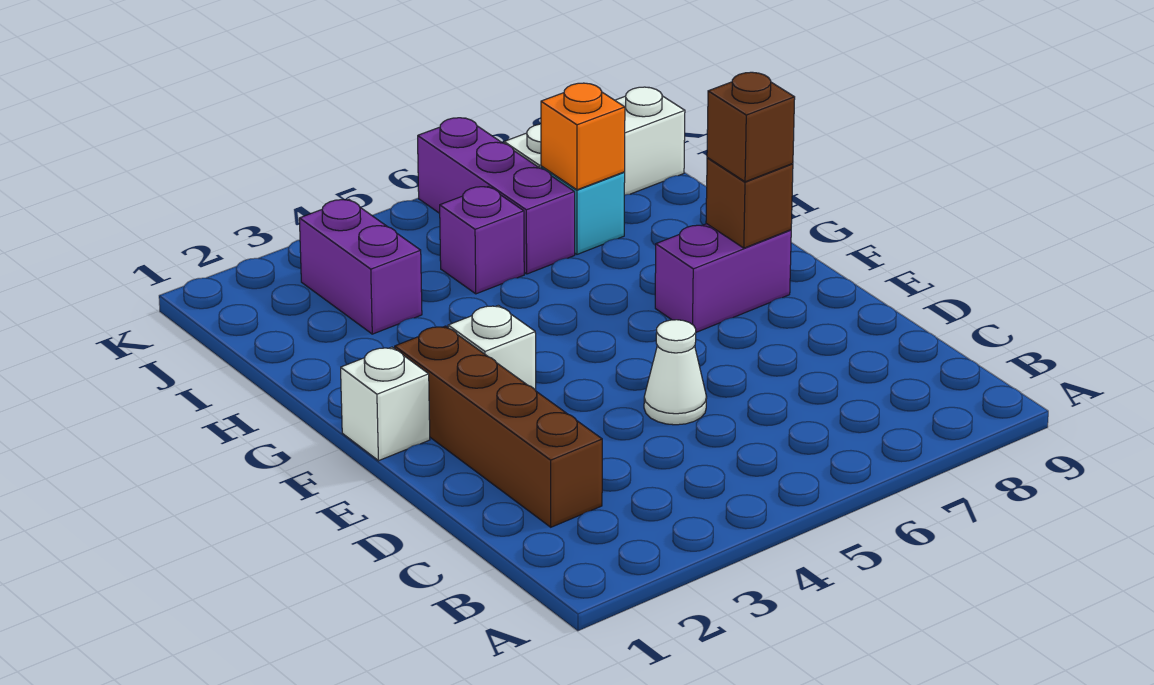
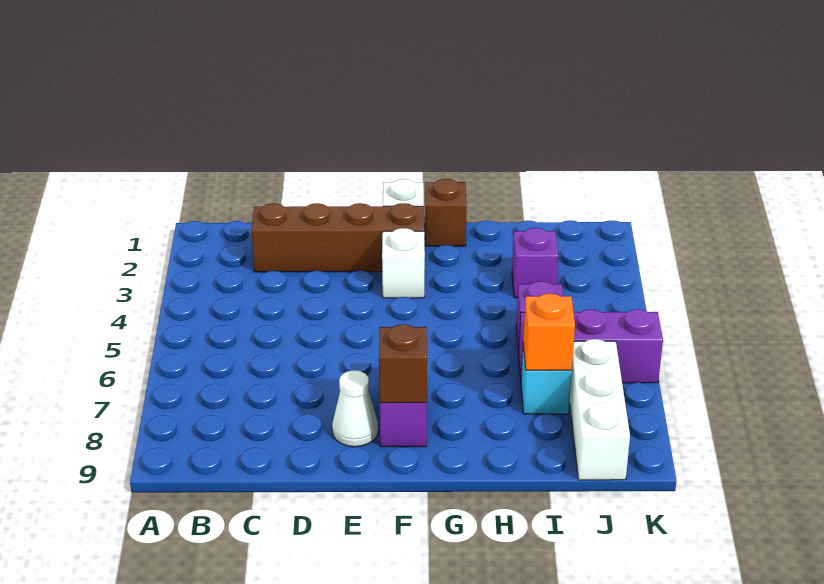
white 1x1 cone [644,320,707,425] -> white 1x1 cone moved to [332,370,378,447]
brown 1x1 brick [707,72,795,182] -> brown 1x1 brick moved to [425,179,467,246]
purple 1x2 brick [299,200,422,334] -> purple 1x1 brick [512,228,558,298]

